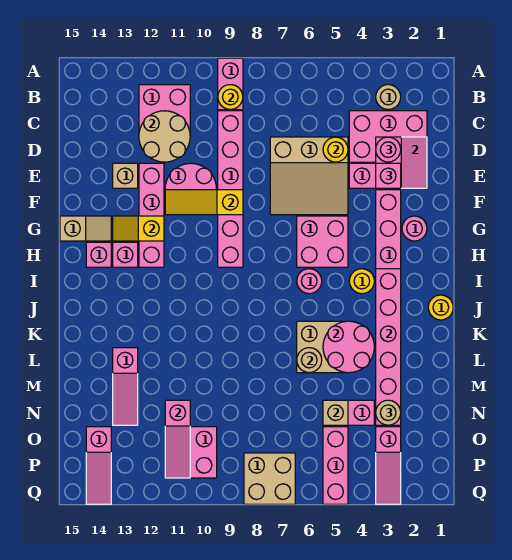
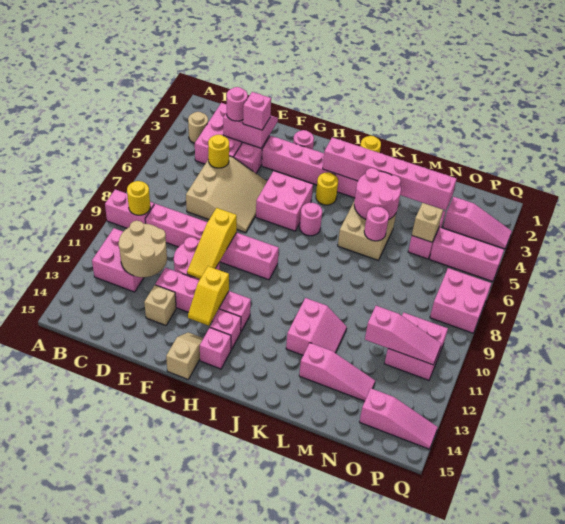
none -> pink 2x2 slope [286,298,347,355]
tan 1x1 round brick [297,348,322,373] -> pink 1x1 round brick [364,207,389,241]
tan 1x1 round brick [376,400,401,425] -> none
tan 2x2 brick [244,453,295,504] -> pink 2x2 brick [430,268,491,333]

